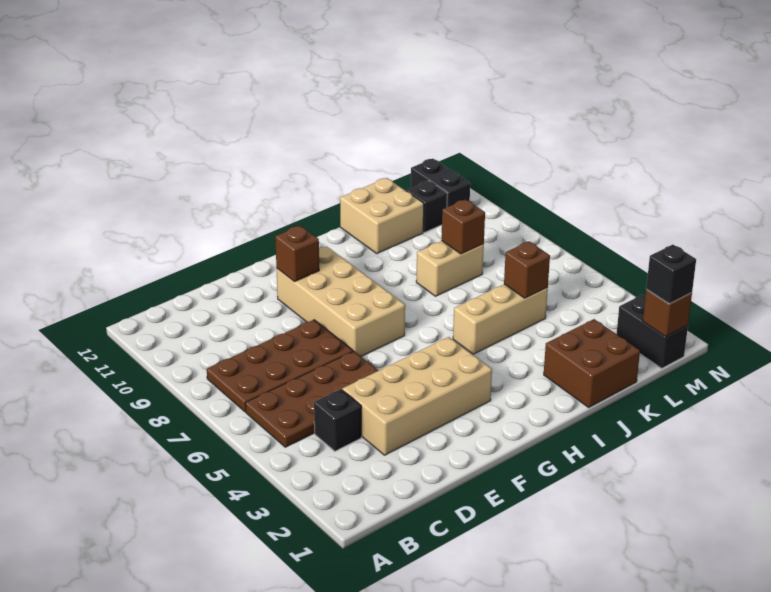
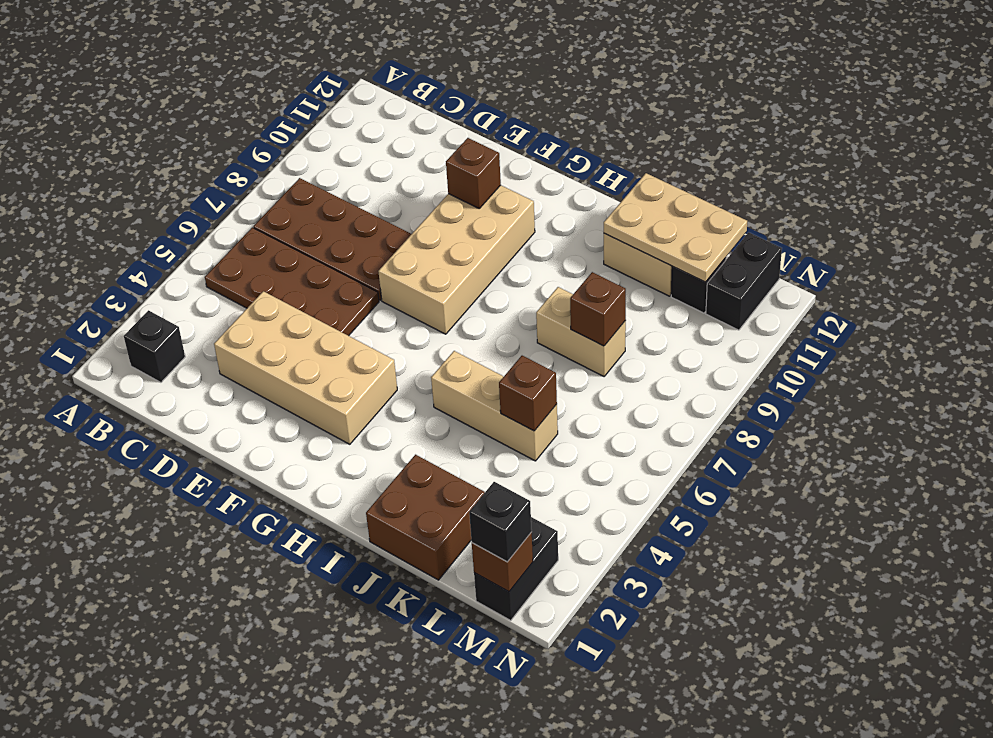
black 1x1 brick [314,389,361,451] -> black 1x1 brick moved to [124,310,185,382]
none -> tan 2x3 plate [604,173,747,282]

